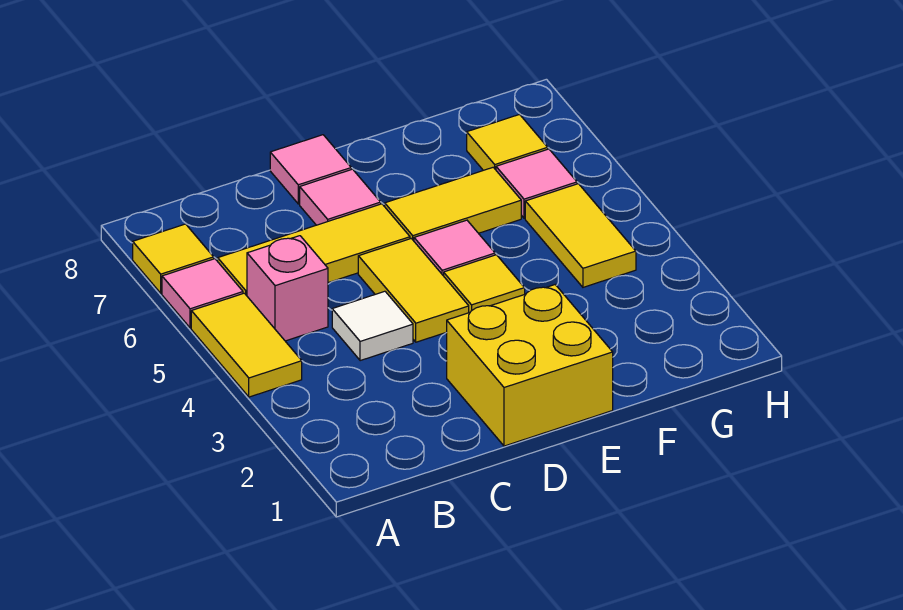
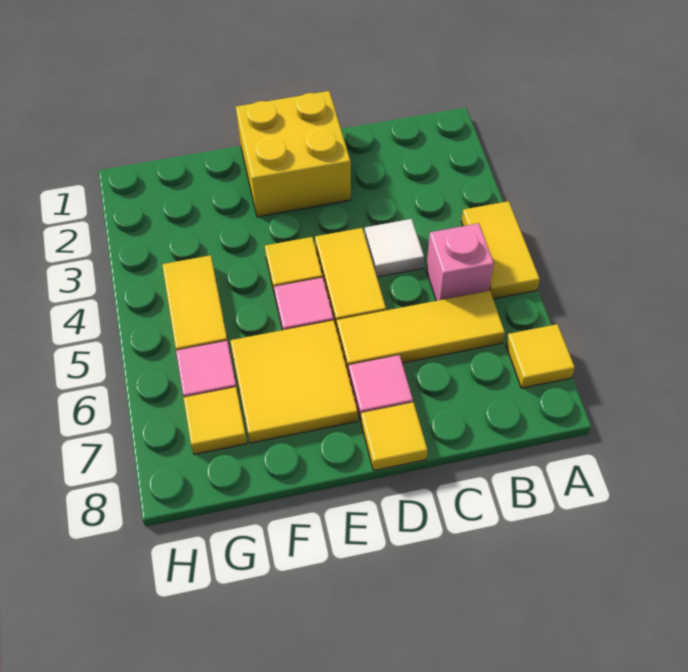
pink 1x1 tile [162,259,243,328] -> none
pink 1x1 tile [270,135,351,204] -> yellow 1x1 tile [361,402,428,471]
yellow 1x2 tile [385,167,521,241] -> yellow 2x2 tile [230,320,358,443]

